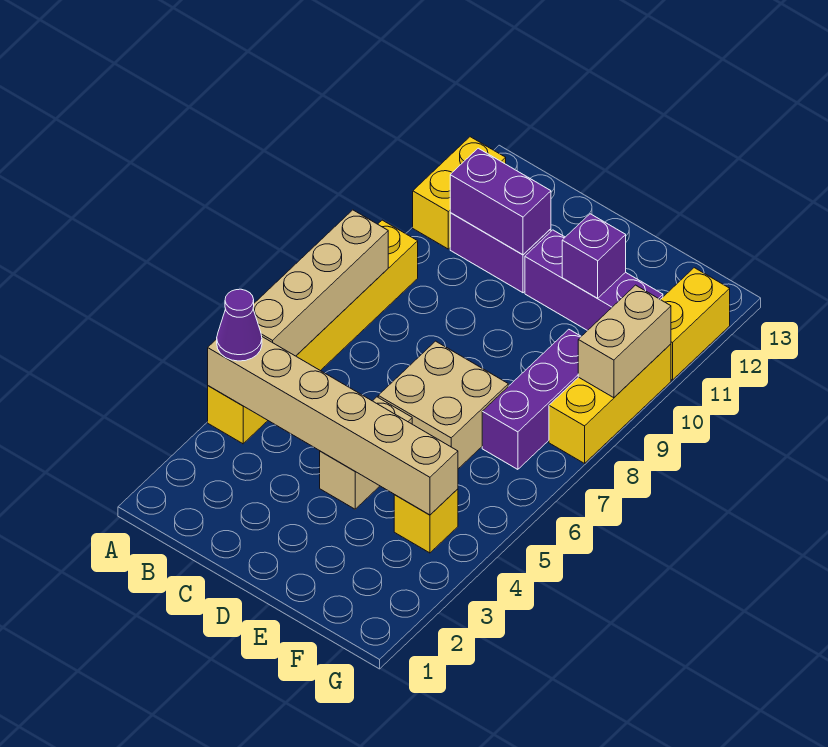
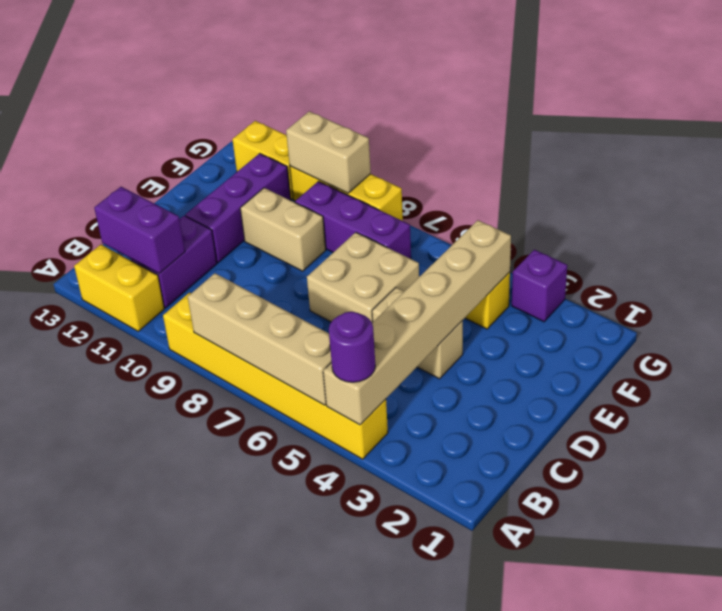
purple 1x1 cone [217,289,262,361] -> purple 1x1 round brick [329,312,375,382]
purple 1x2 brick [450,148,551,255] -> purple 1x2 brick turned to [94,187,185,274]
none -> tan 1x2 brick [240,188,326,271]
purple 1x1 brick [562,214,626,298] -> purple 1x1 brick moved to [512,250,567,322]

